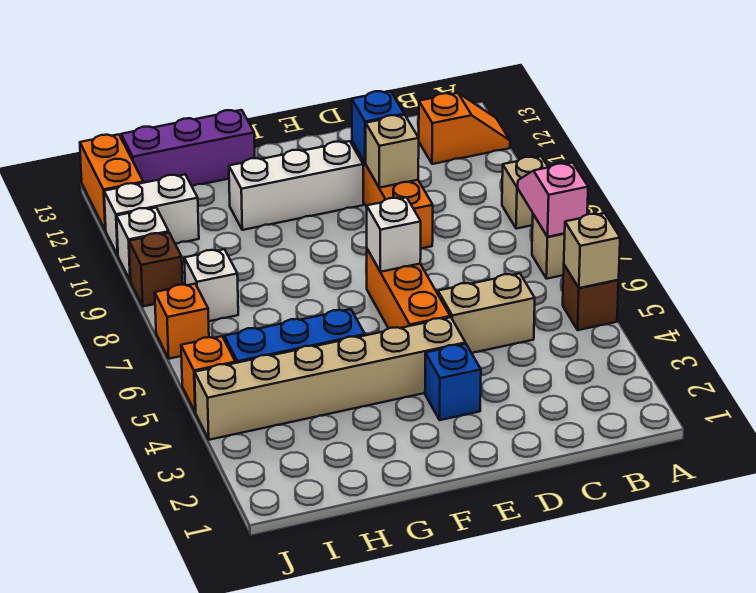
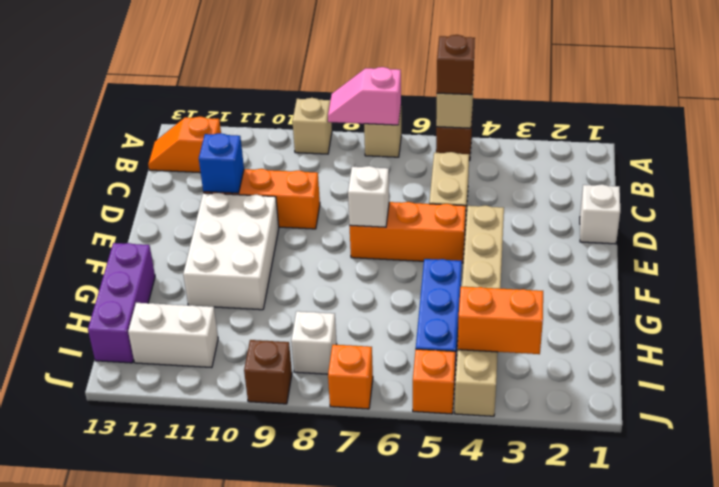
none -> brown 1x1 brick [437,35,475,95]
orange 1x2 slope [419,93,510,164] -> orange 1x2 slope turned to [148,117,221,173]
tan 1x1 brick [366,115,419,188] -> none
blue 1x1 brick [425,344,481,420] -> none
white 1x3 brick [229,141,363,230] -> white 2x3 brick [183,193,279,310]
white 1x2 brick [104,175,199,255] -> white 1x2 brick turned to [128,303,218,368]
white 1x1 brick [117,208,169,281] -> white 1x1 brick moved to [580,184,620,244]
orange 1x2 brick [80,134,143,230] -> orange 1x2 brick moved to [458,287,543,354]

